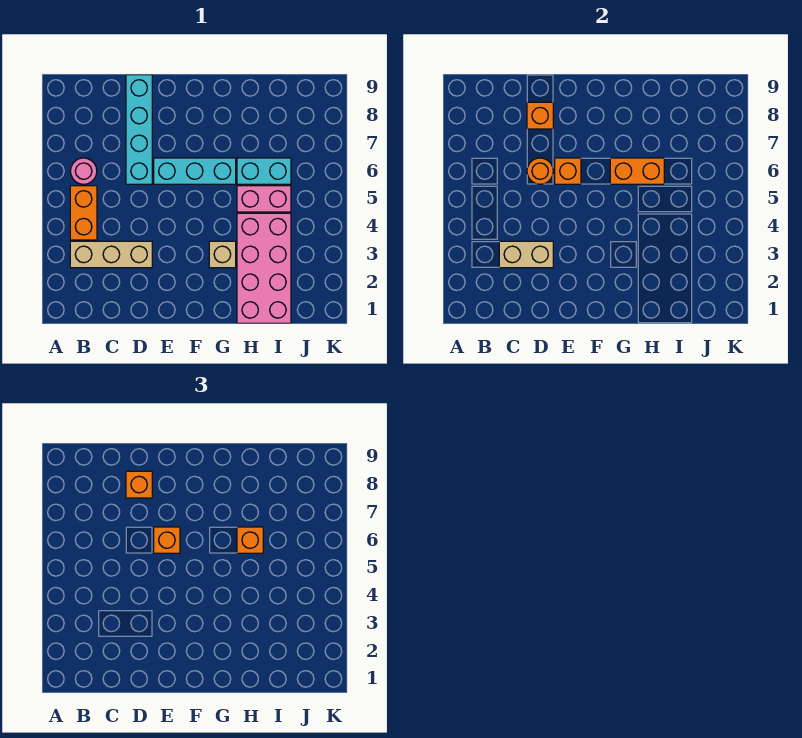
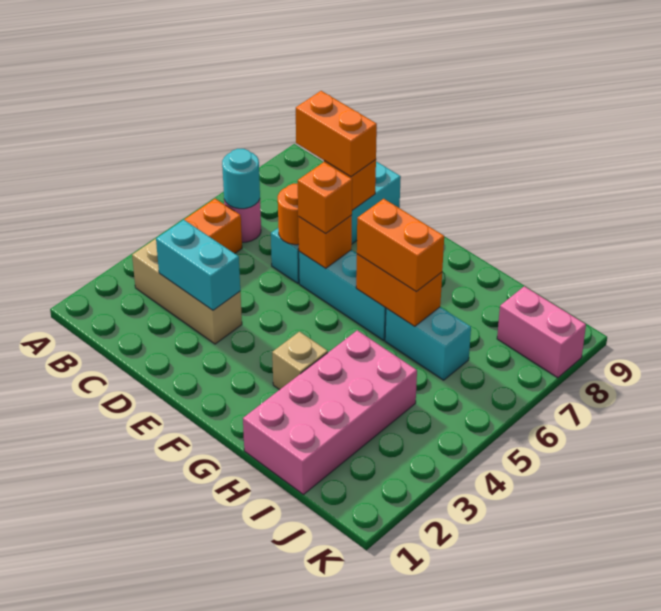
none -> cyan 1x1 round brick [222,149,260,209]
tan 1x2 brick [499,241,553,268] -> cyan 1x2 brick [156,220,240,310]
orange 1x1 brick [126,471,152,498] -> orange 1x2 brick [296,91,377,177]
pink 1x2 brick [237,186,291,212] -> pink 1x2 brick moved to [497,286,586,378]
orange 1x1 brick [237,527,263,553] -> orange 1x2 brick [357,199,444,292]

